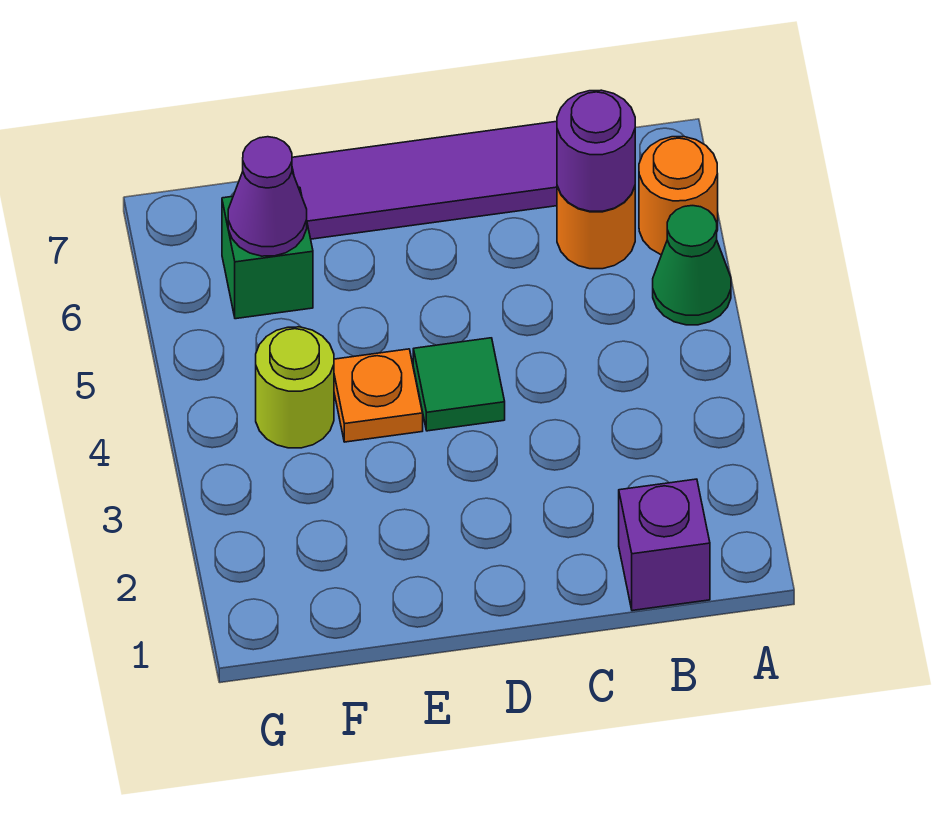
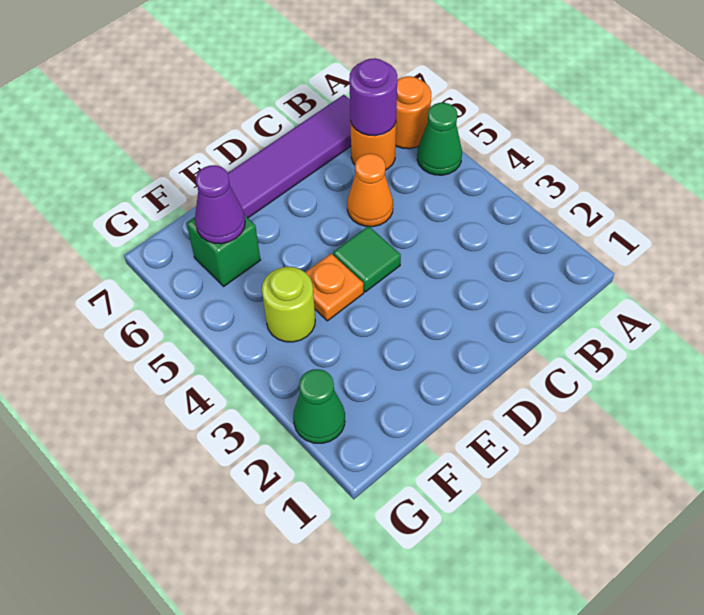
purple 1x1 brick [619,479,710,611] -> none
none -> orange 1x1 cone [347,154,393,227]
none -> green 1x1 cone [293,369,345,443]

